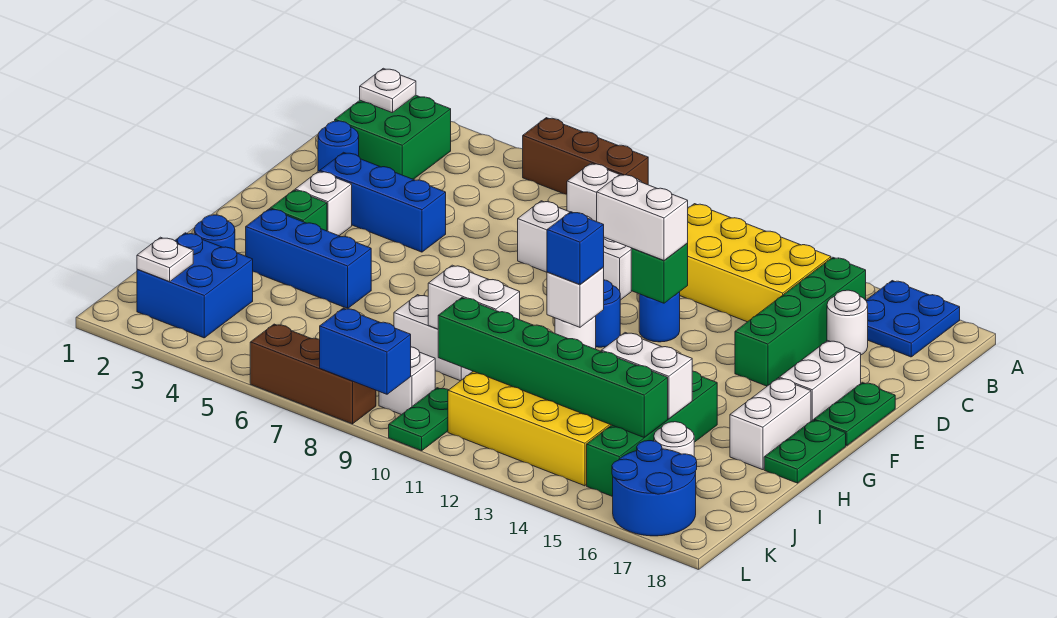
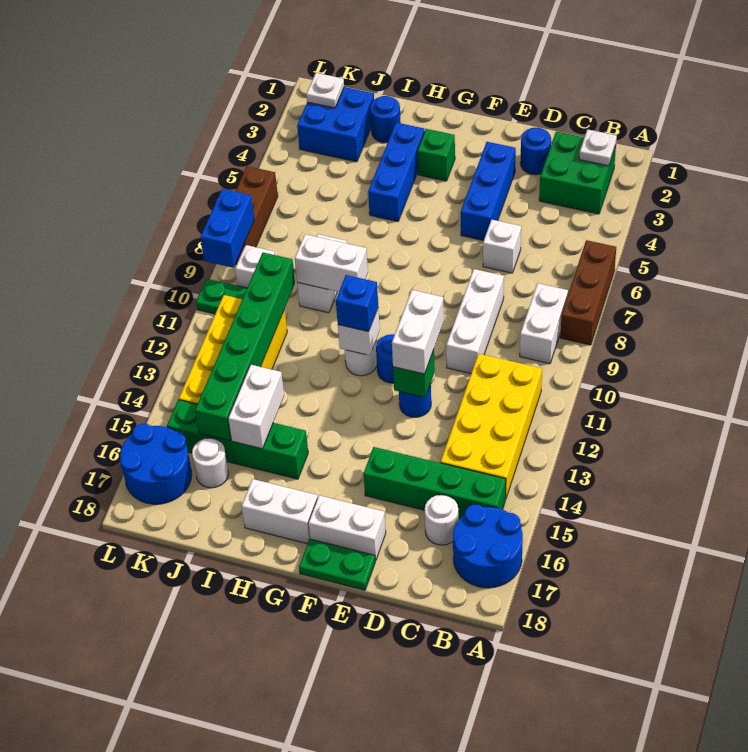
blue 2x2 plate [866,281,960,357] -> blue 2x2 round brick [453,505,523,588]
white 1x1 brick [295,171,352,236] -> white 1x1 brick moved to [483,220,521,273]
green 1x2 plate [764,420,846,483] -> none
white 1x2 brick [428,265,520,329] -> white 1x2 brick turned to [295,234,368,292]

